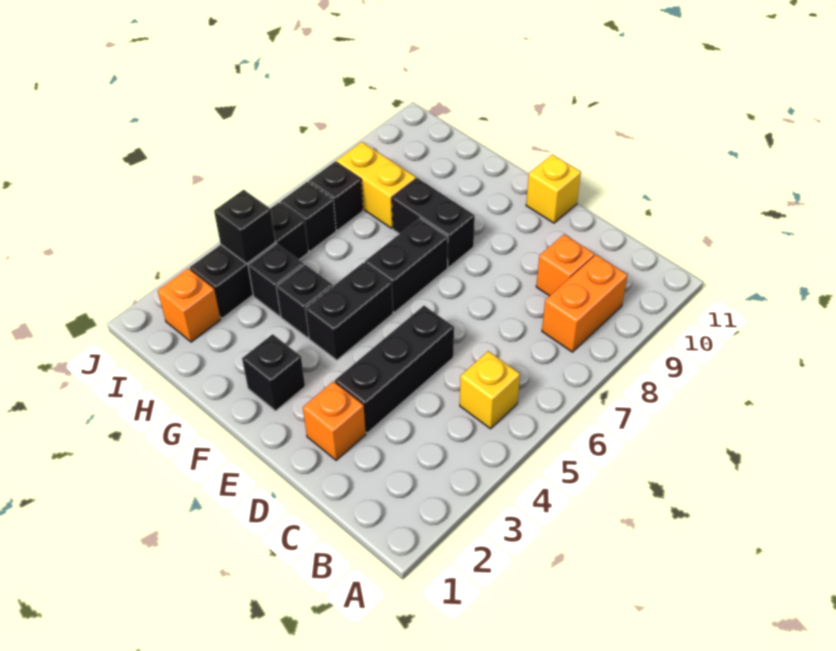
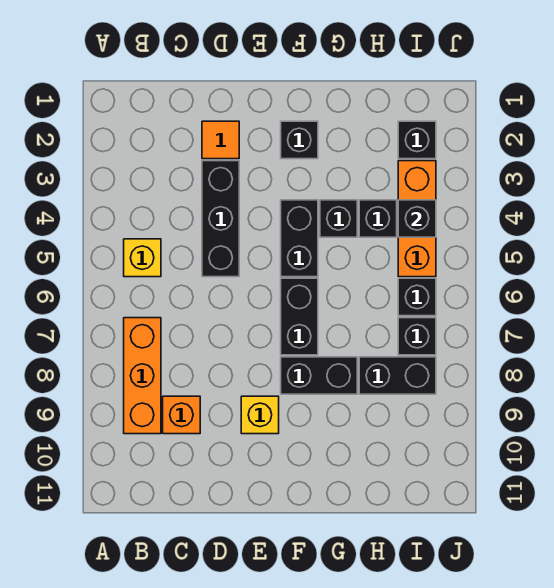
orange 1x2 brick [542,255,627,352] -> orange 1x3 brick [124,318,161,434]
orange 1x1 brick [303,381,366,460] -> orange 1x1 tile [202,121,239,159]
yellow 1x1 brick [526,155,581,223] -> yellow 1x1 brick moved to [241,396,279,434]
yellow 1x2 brick [336,142,416,228] -> black 1x2 brick [359,357,436,394]
orange 1x1 brick [158,269,221,342] -> black 1x1 brick [398,121,436,159]
black 1x3 brick [190,203,309,318] -> orange 1x3 brick [398,161,436,277]

